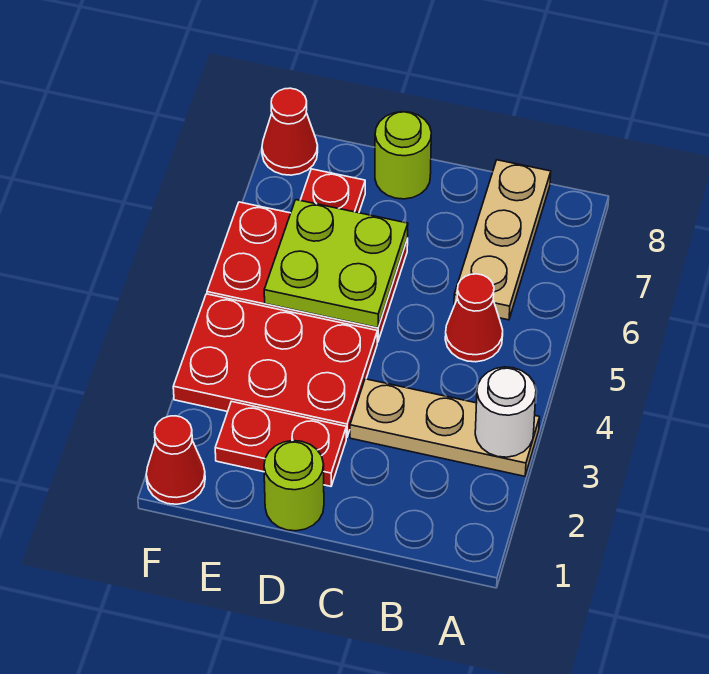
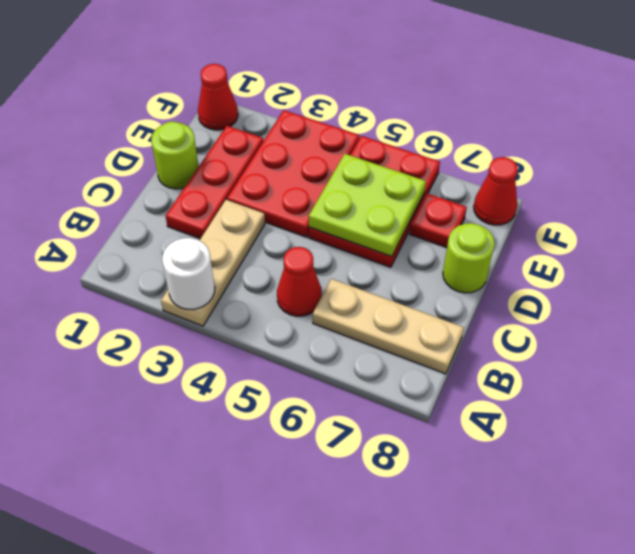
red 1x2 plate [215,401,346,486] -> red 1x3 plate [166,126,263,239]

